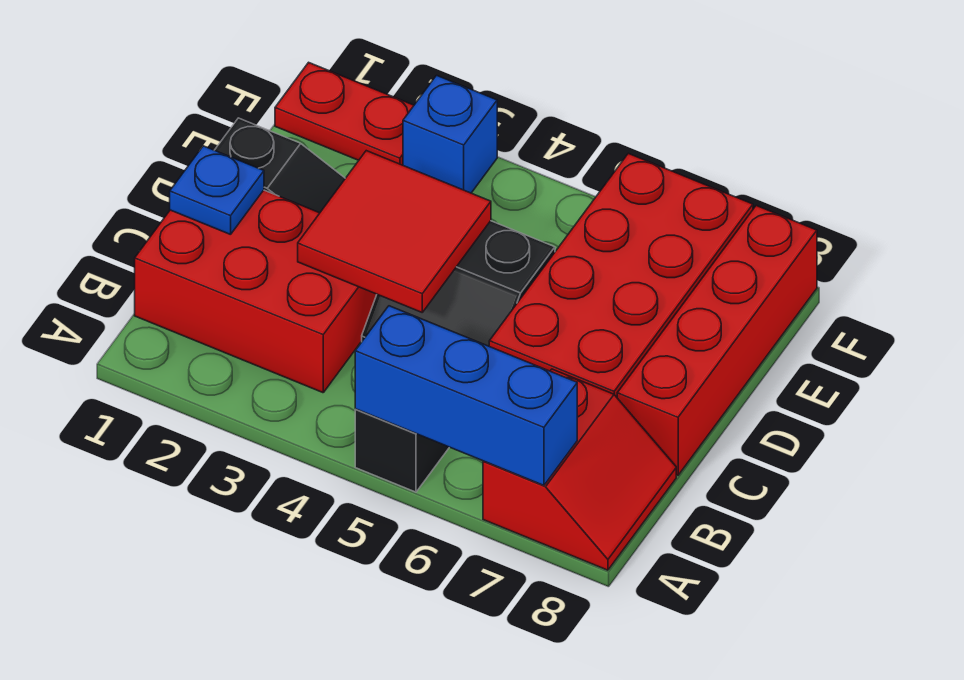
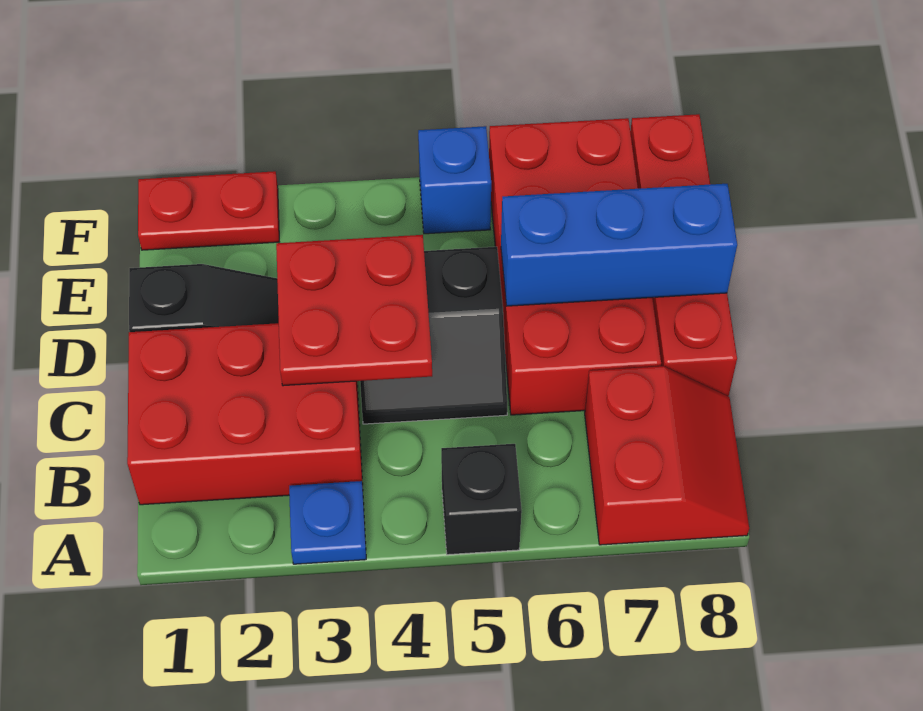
blue 1x3 brick [355,306,577,485] -> blue 1x3 brick moved to [501,184,737,306]
blue 1x1 plate [170,146,264,235] -> blue 1x1 plate moved to [289,481,366,564]
red 2x2 tile [298,151,491,312] -> red 2x2 plate [276,235,432,386]
blue 1x1 brick [403,75,497,193] -> blue 1x1 brick moved to [418,126,491,234]

